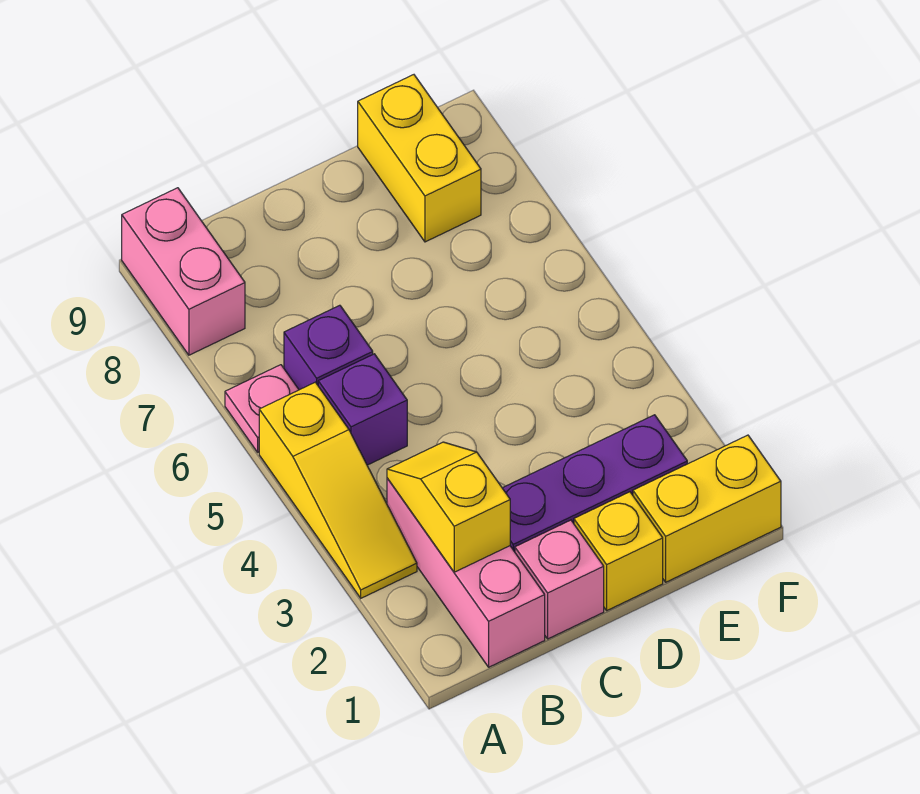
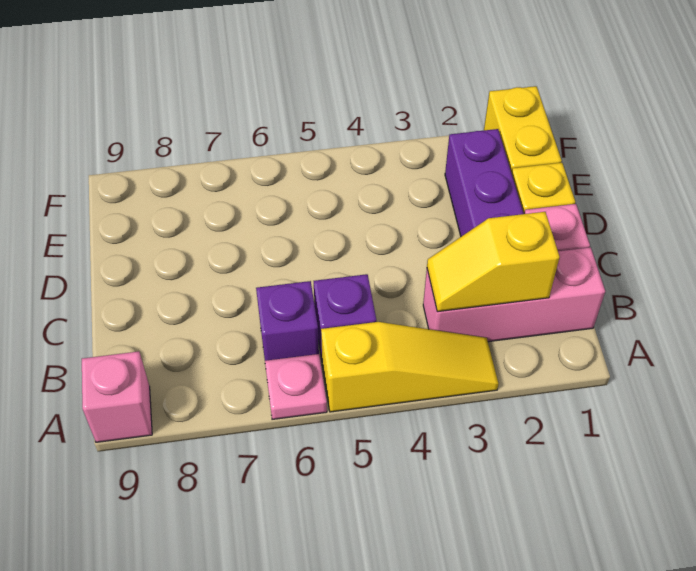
pink 1x2 brick [122,188,245,355] -> pink 1x1 brick [82,351,152,442]
yellow 1x2 brick [358,75,481,242] -> none

